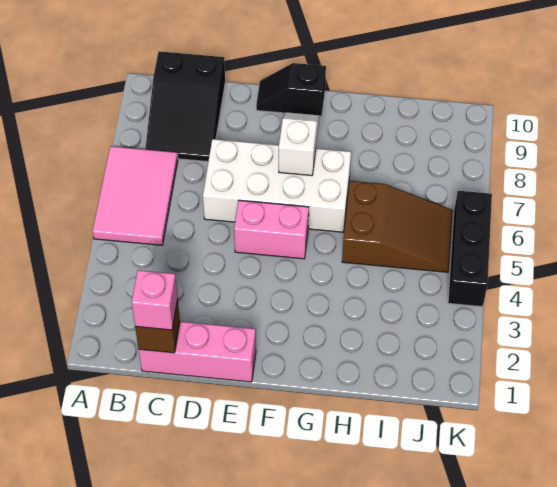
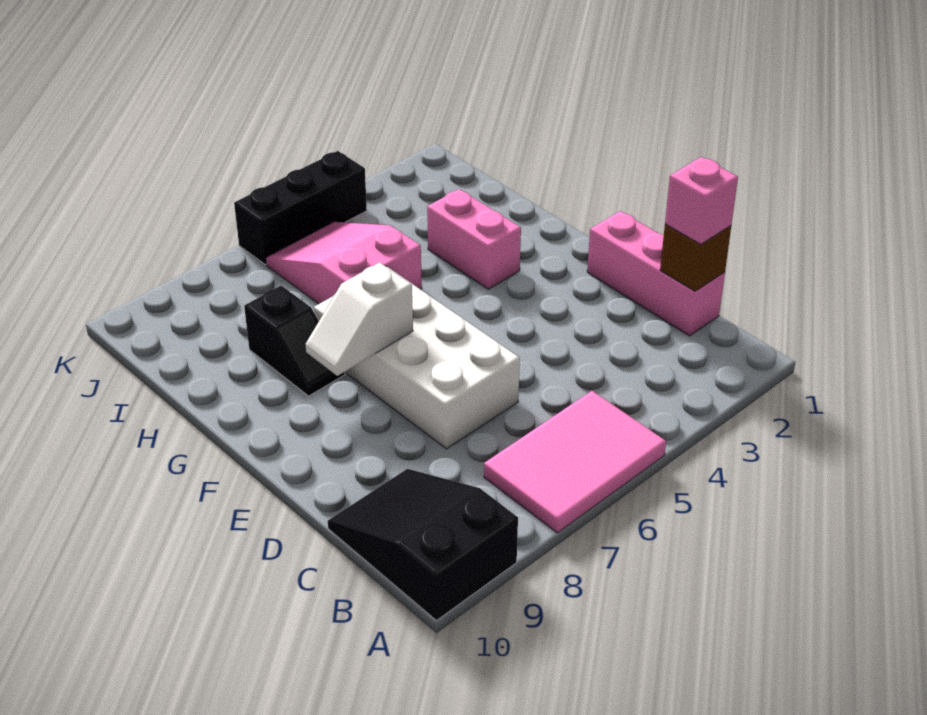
black 2x3 slope [145,51,225,162] -> black 2x3 slope turned to [328,469,518,620]
pink 1x2 brick [234,200,309,259] -> pink 1x2 brick moved to [427,189,521,289]
black 1x2 slope [256,63,326,116] -> black 1x2 slope moved to [244,286,345,396]
brown 2x3 slope [342,181,453,272] -> pink 2x3 slope [266,222,422,304]

